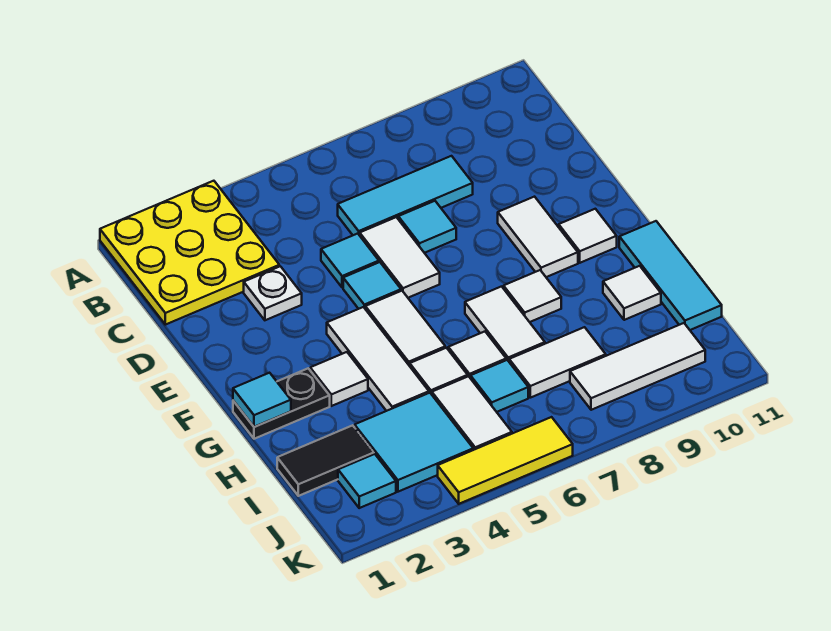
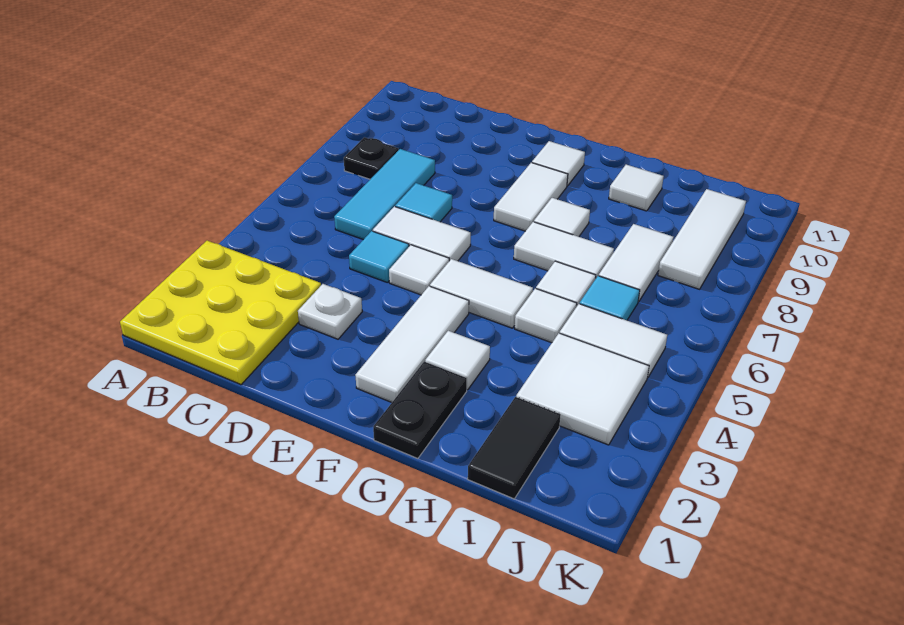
none -> black 1x1 plate [344,137,398,179]
cyan 1x1 tile [343,262,401,309] -> white 1x1 tile [389,245,449,295]
white 1x2 tile [498,197,578,277] -> white 1x2 tile turned to [494,163,568,231]
white 1x3 tile [327,307,429,411] -> white 1x3 tile turned to [355,286,469,402]
cyan 1x1 tile [233,373,291,427] -> none
cyan 1x3 tile [619,221,722,330] -> none
cyan 2x2 tile [355,393,473,492] -> white 2x2 tile [516,333,649,445]
cyan 1x1 tile [338,454,396,508] -> none
yellow 1x3 tile [438,417,573,504] -> none

